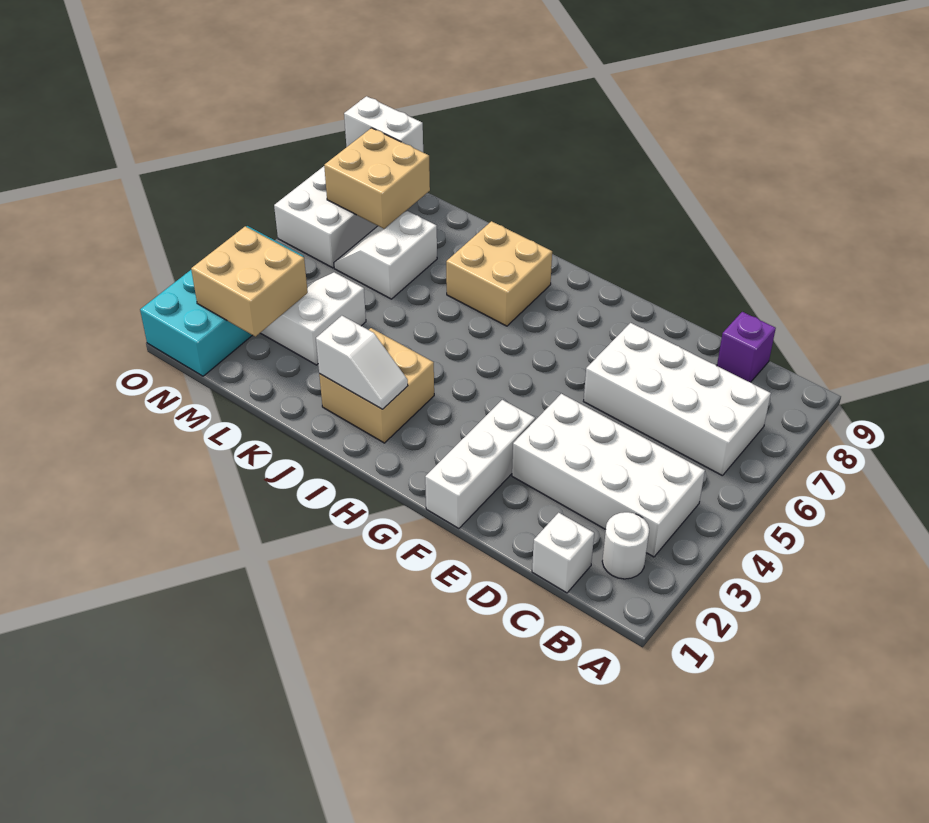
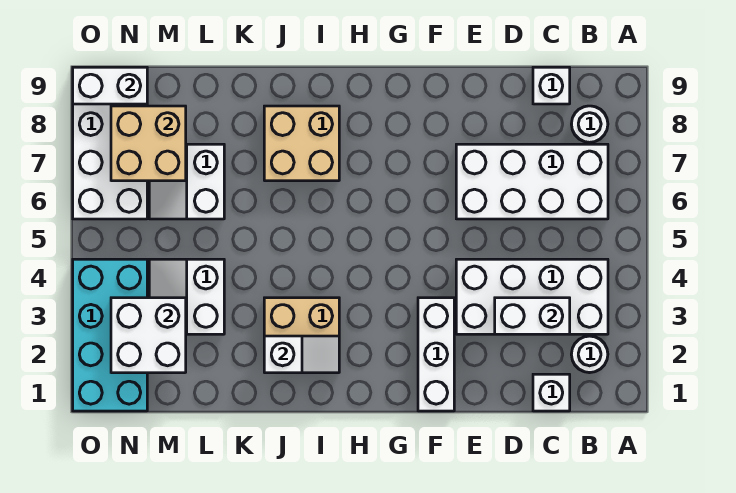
none -> white 1x1 round brick [571,106,608,142]
none -> white 1x2 brick [495,298,570,334]
purple 1x1 brick [717,312,776,382] -> white 1x1 brick [533,67,570,104]
tan 2x2 brick [191,226,308,336] -> white 2x2 brick [111,298,186,373]

